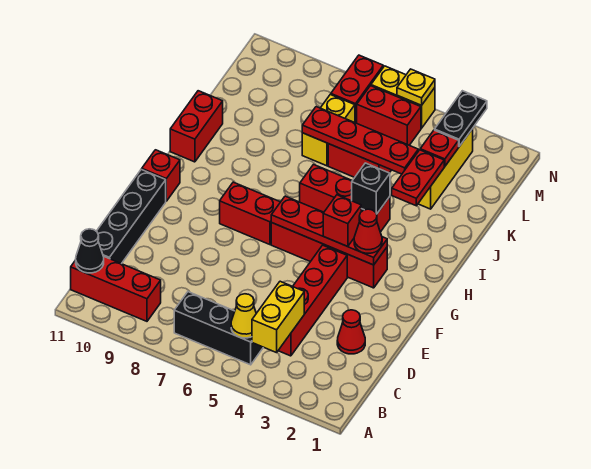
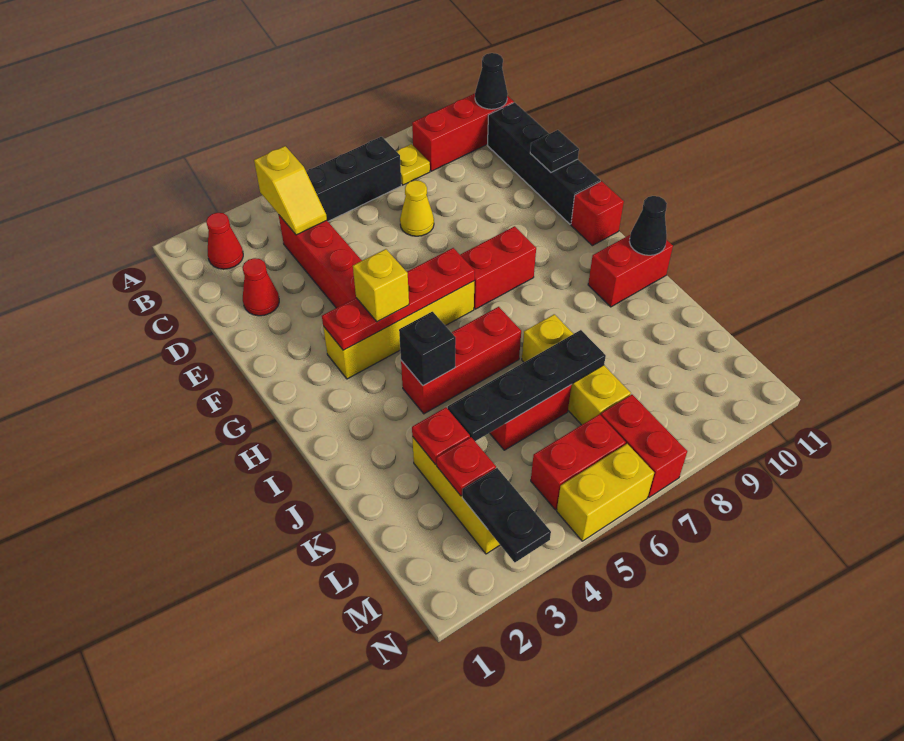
yellow 1x2 brick [252,281,304,353] -> yellow 1x2 slope [254,146,327,235]
yellow 1x1 cone [231,294,256,338] -> yellow 1x1 cone moved to [400,180,434,236]
none -> black 1x1 plate [530,130,579,172]
red 1x4 brick [271,223,387,288] -> yellow 1x4 brick [323,281,474,379]
red 1x1 cone [354,209,382,253] -> red 1x1 cone moved to [206,213,243,269]
red 1x1 brick [323,195,361,247] -> yellow 1x1 brick [353,249,409,322]
red 1x2 brick [170,91,223,162] -> red 1x2 brick turned to [588,235,673,307]
none -> black 1x1 cone [629,196,667,255]
red 1x2 plate [392,150,444,206] -> red 1x1 plate [412,407,470,465]
red 1x4 plate [302,107,418,174] -> black 1x4 plate [448,330,606,441]
yellow 1x2 brick [302,95,355,166] -> yellow 1x3 brick [522,314,631,425]
yellow 1x1 plate [397,69,435,105] -> yellow 1x1 plate moved to [396,144,430,185]

